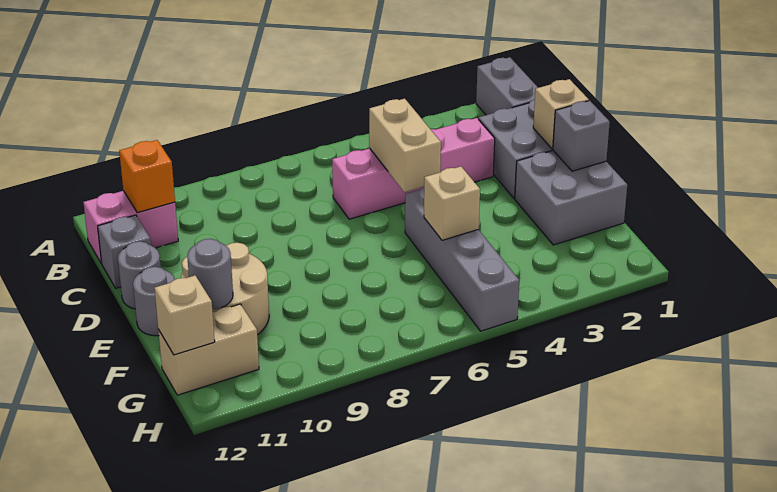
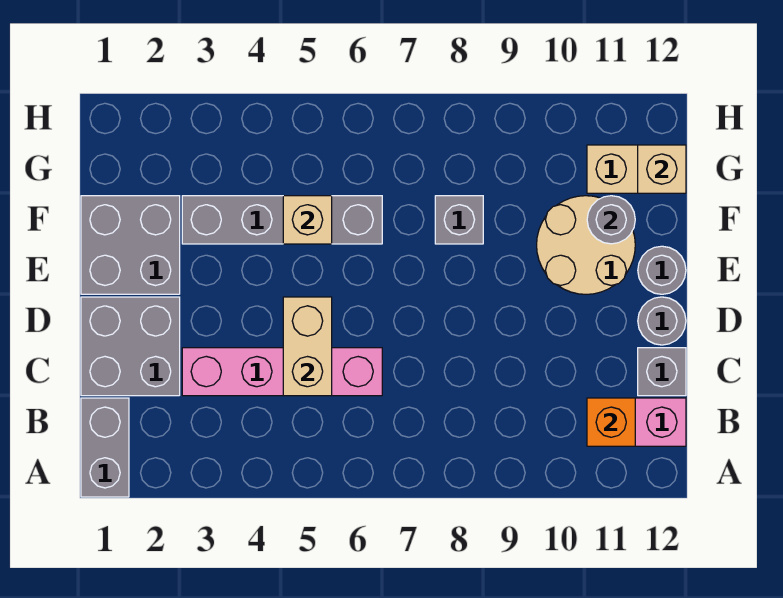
tan 1x1 brick [533,79,589,149] -> none
grey 1x1 brick [553,101,610,171] -> grey 1x1 brick moved to [435,196,483,244]
grey 1x4 brick [405,187,519,331] -> grey 1x4 brick turned to [182,196,382,244]

